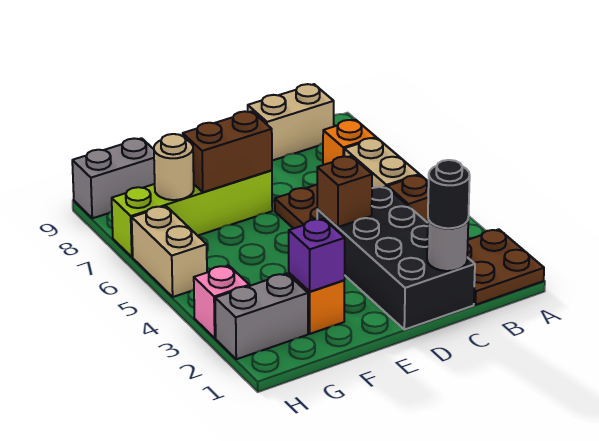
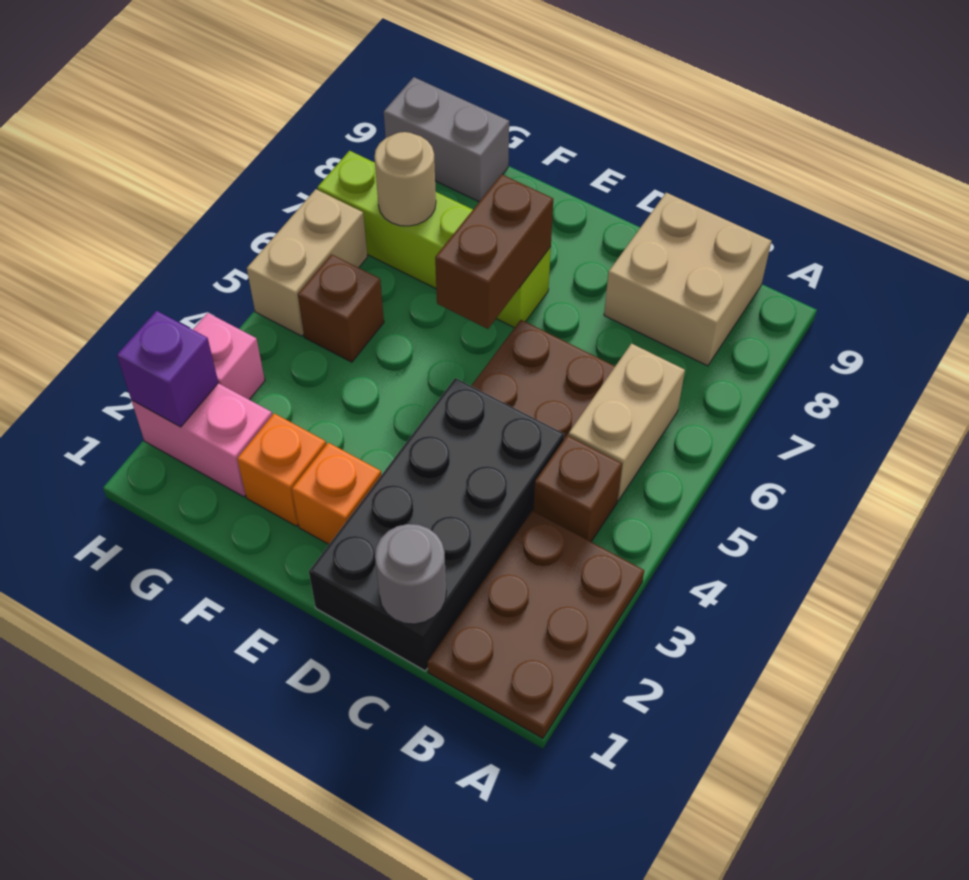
brown 2x2 plate [467,229,544,305] -> brown 2x3 plate [427,511,644,738]
orange 1x1 brick [323,120,376,165] -> orange 1x1 brick moved to [292,443,381,544]
tan 1x2 brick [248,84,334,161] -> tan 2x2 brick [604,193,771,366]
black 1x1 round brick [428,160,470,228] -> none
brown 1x1 brick [317,156,372,227] -> brown 1x1 brick moved to [298,254,384,362]
brown 1x2 brick [183,111,272,192] -> brown 1x2 brick turned to [435,174,553,329]
purple 1x1 brick [289,219,345,292] -> purple 1x1 brick moved to [117,311,218,427]
grey 1x2 brick [215,274,308,359] -> pink 1x2 brick [131,383,272,497]

